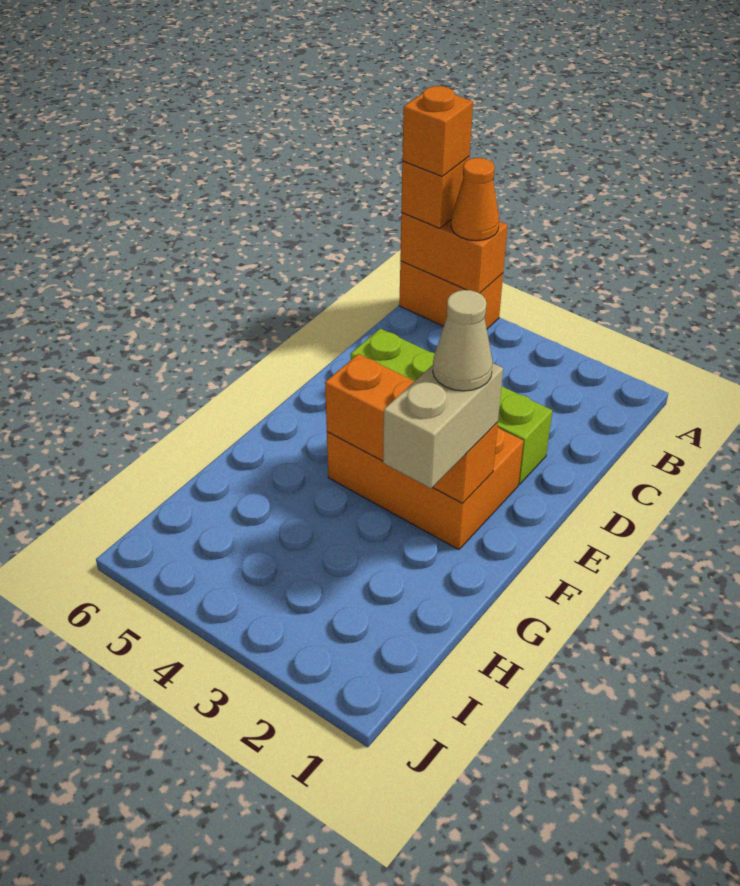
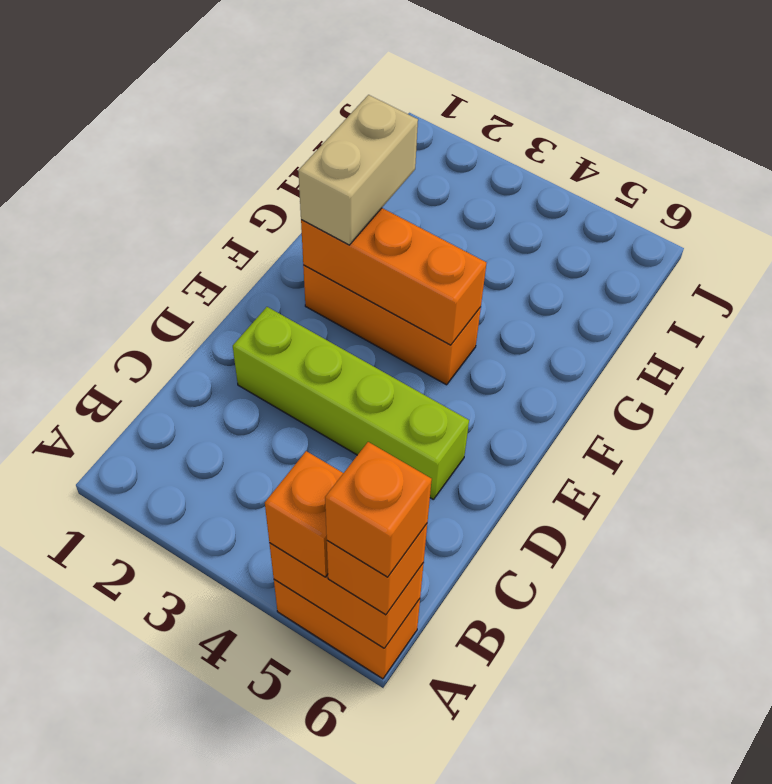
orange 1x1 cone [451,158,499,241] -> orange 1x1 brick [265,451,343,577]
orange 2x3 brick [327,427,523,550] -> orange 1x3 brick [303,265,481,385]
tan 1x1 cone [433,290,493,391] -> none

